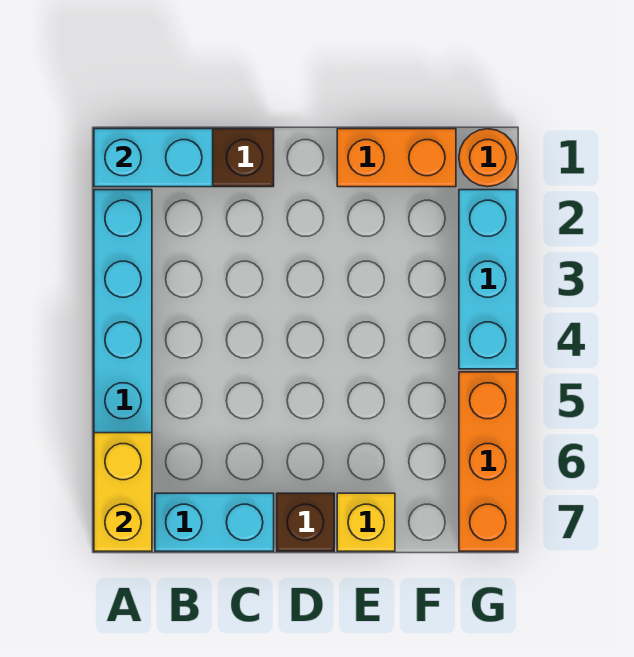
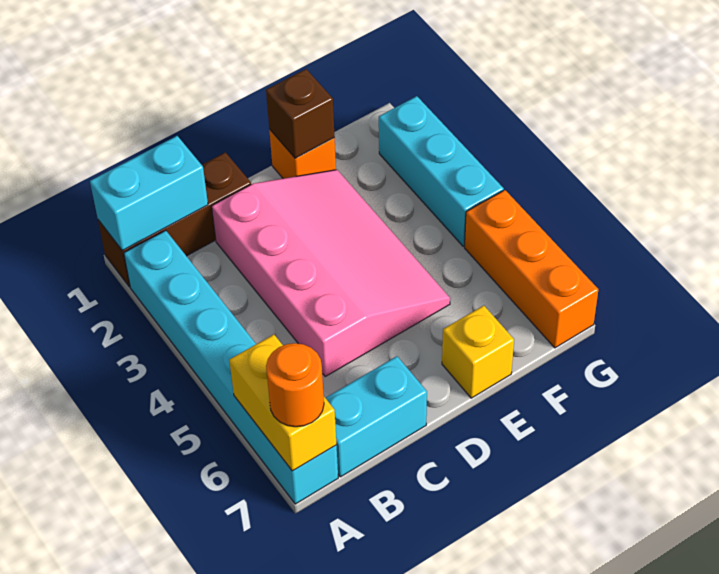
none -> pink 3x4 slope [212,170,450,377]
brown 1x1 brick [277,493,334,551] -> brown 1x1 brick moved to [266,69,335,158]
orange 1x2 brick [337,129,456,187] -> orange 1x1 brick [269,129,336,178]
orange 1x1 round brick [459,129,517,187] -> orange 1x1 round brick moved to [266,343,324,427]

